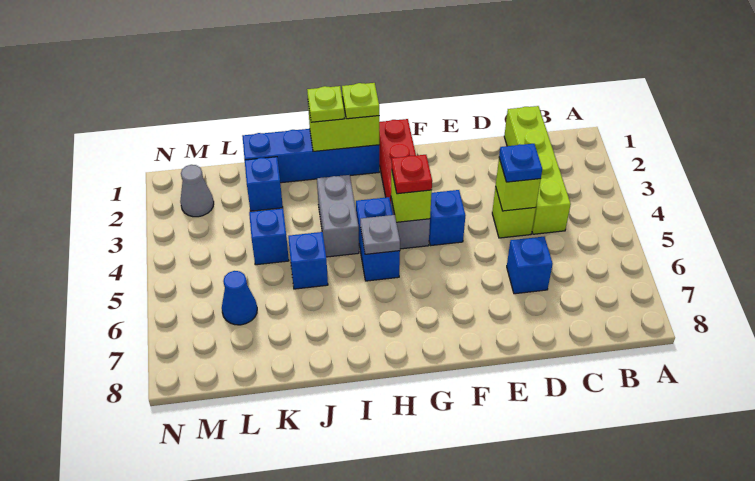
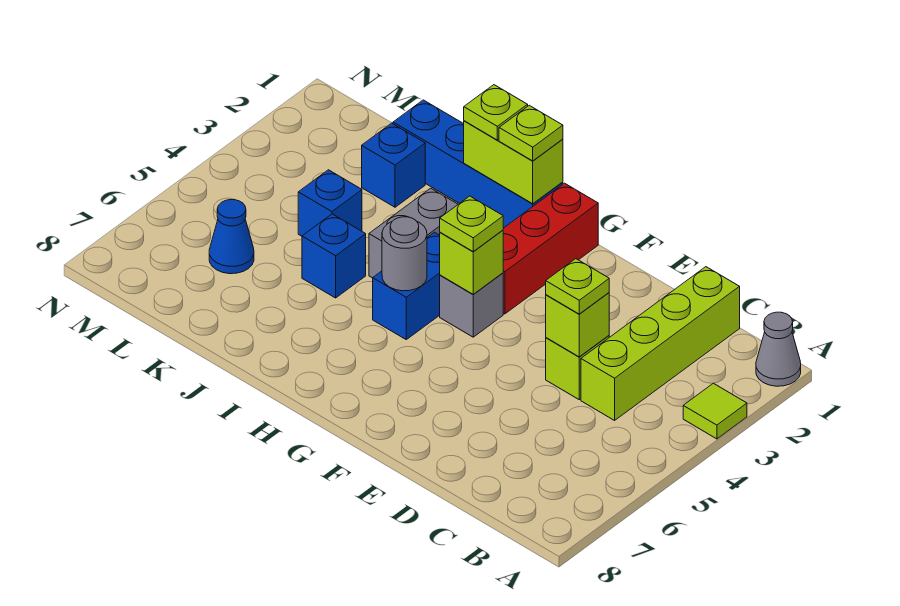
none -> lime 1x1 tile [683,383,747,439]
blue 1x1 plate [499,144,542,182] -> lime 1x1 plate [546,259,609,314]
blue 1x1 brick [507,237,553,294] -> none
blue 1x1 brick [429,190,465,246] -> none
red 1x1 plate [392,155,432,194] -> lime 1x1 plate [440,196,503,252]
grey 1x1 plate [360,215,400,254] -> grey 1x1 round brick [382,217,427,291]
grey 1x1 cone [180,165,214,217] -> grey 1x1 cone moved to [756,312,801,386]

